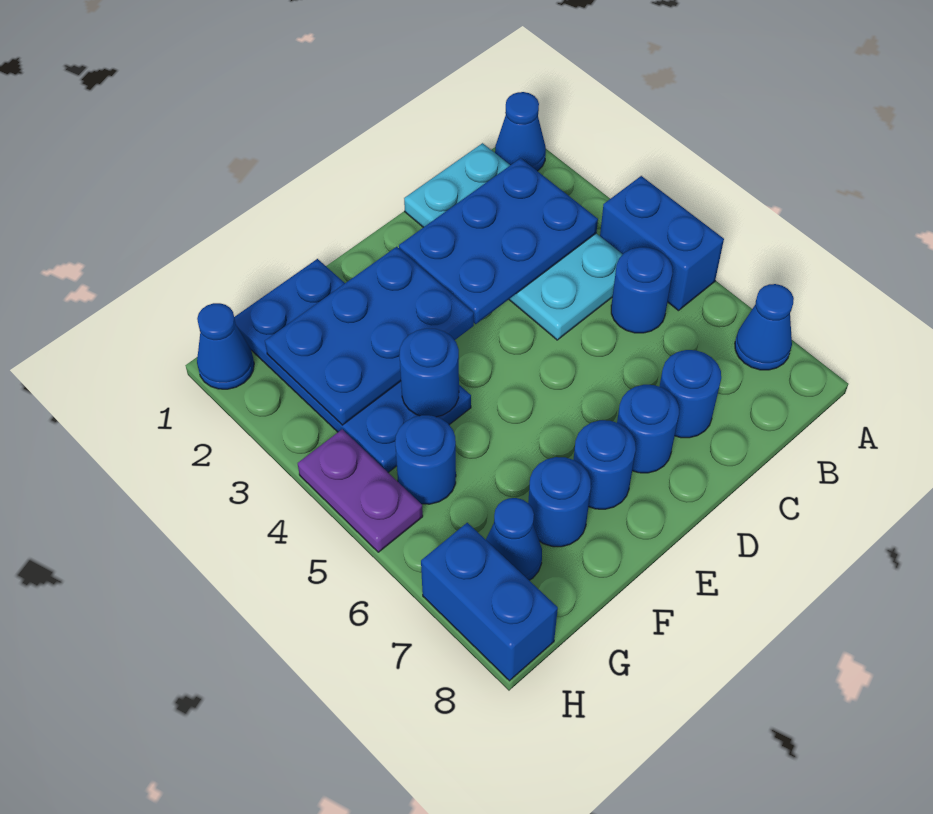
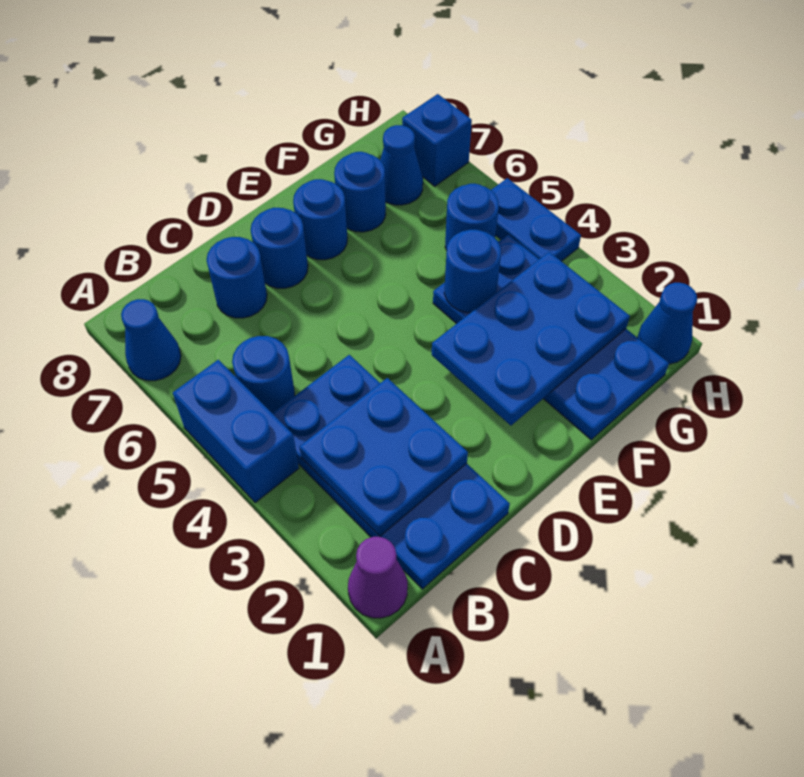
blue 1x1 cone [495,92,546,171] -> purple 1x1 cone [348,536,408,618]
cyan 2x4 plate [404,143,623,340] -> blue 2x4 plate [272,355,510,589]
blue 2x3 plate [399,158,598,324] -> blue 2x2 plate [299,378,468,536]
purple 1x2 plate [298,429,423,552] -> blue 1x2 plate [491,178,581,261]
blue 1x2 brick [421,523,558,681] -> blue 1x1 brick [402,94,472,186]

